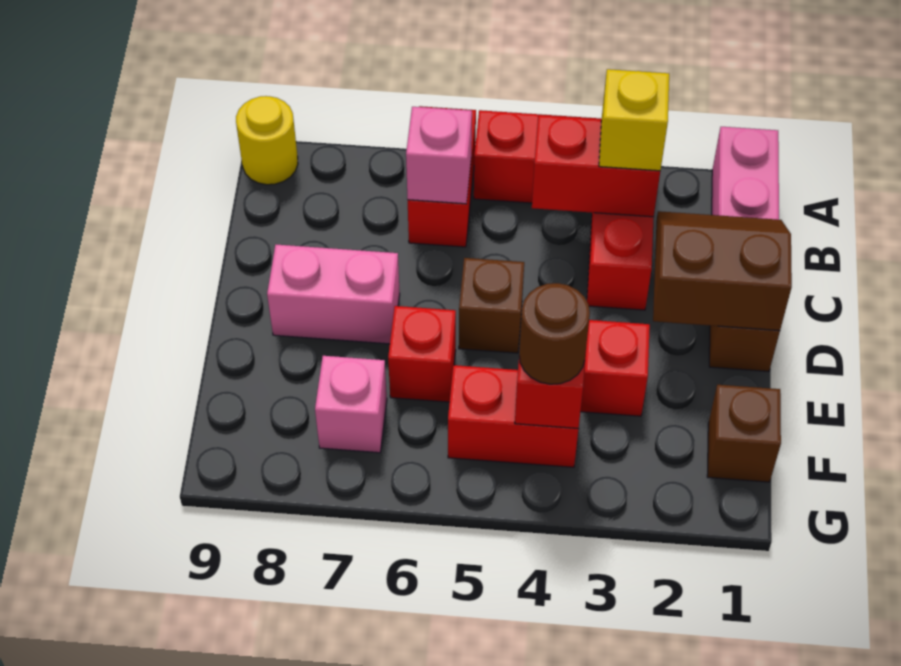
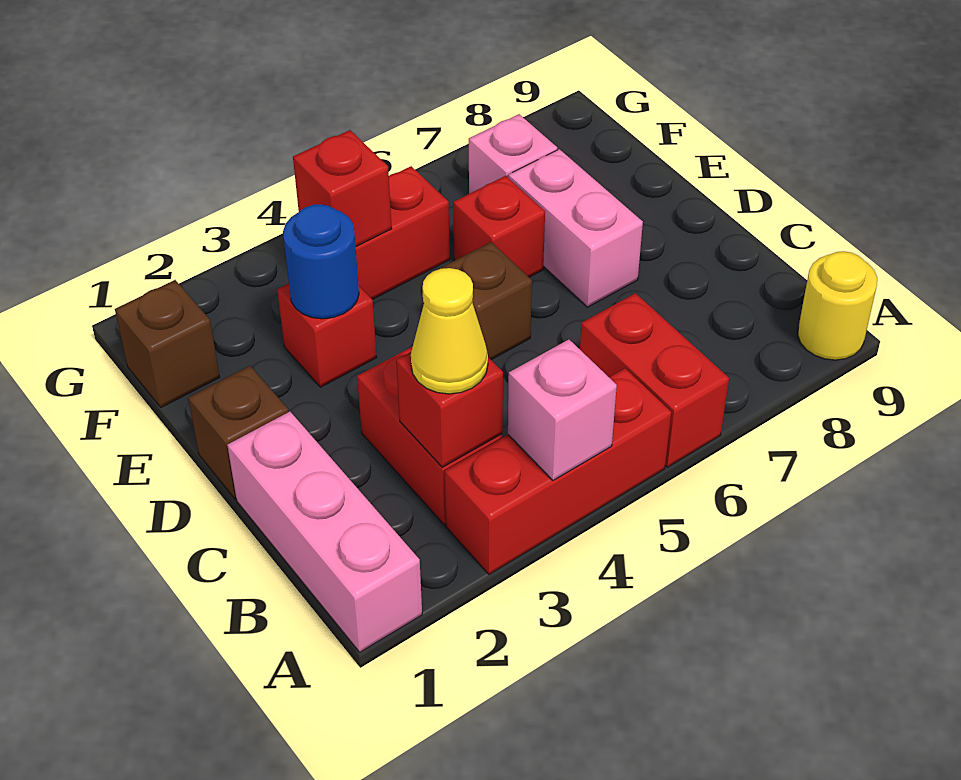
red 1x2 brick [532,115,660,217] -> red 1x1 brick [396,352,503,467]
yellow 1x1 brick [599,69,669,171] -> yellow 1x1 cone [411,268,488,394]
pink 1x1 brick [406,107,472,204] -> pink 1x1 brick moved to [508,340,617,480]
brown 2x2 slope [653,211,792,331] -> none
pink 1x2 brick [267,245,400,344] -> pink 1x2 brick turned to [508,149,643,307]
none -> blue 1x1 round brick [283,204,359,319]
brown 1x1 round brick [519,283,590,384] -> none

